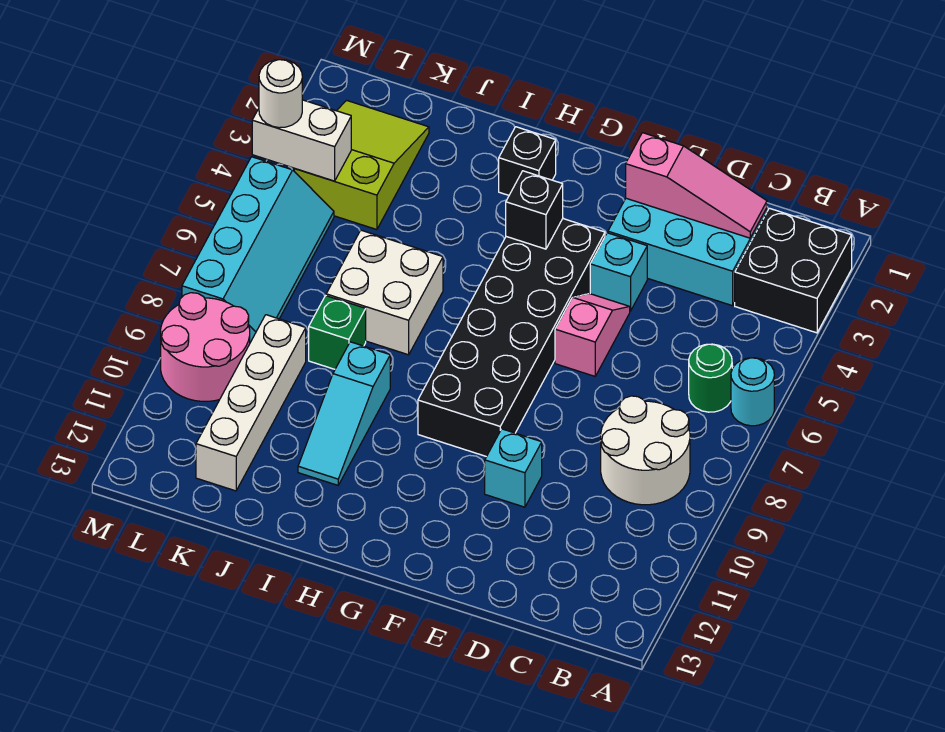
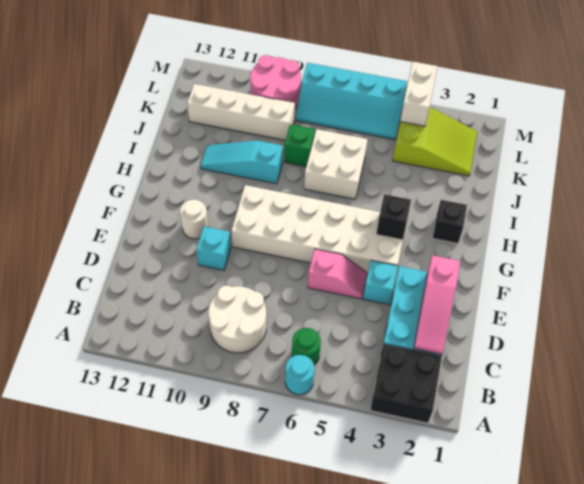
black 2x6 brick [418,219,605,457] -> white 2x6 brick [231,185,403,275]
white 1x1 round brick [259,60,302,128] -> white 1x1 round brick moved to [180,200,208,239]

